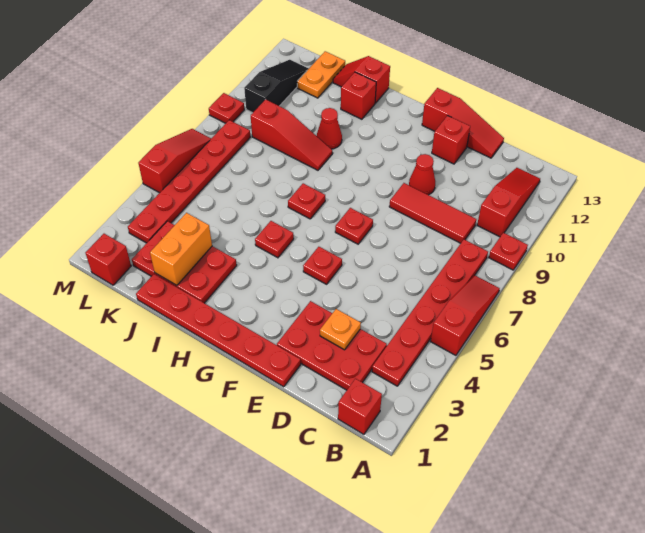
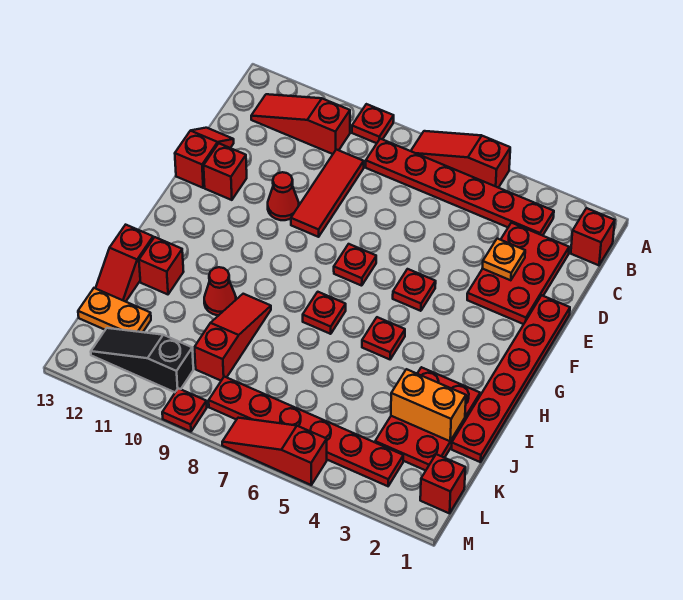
red 1x3 slope [422,88,504,158] -> red 1x2 slope [175,128,234,188]

